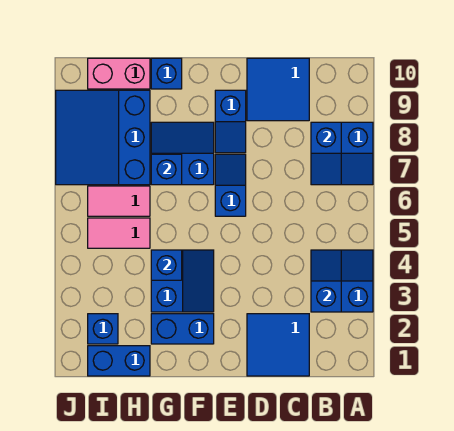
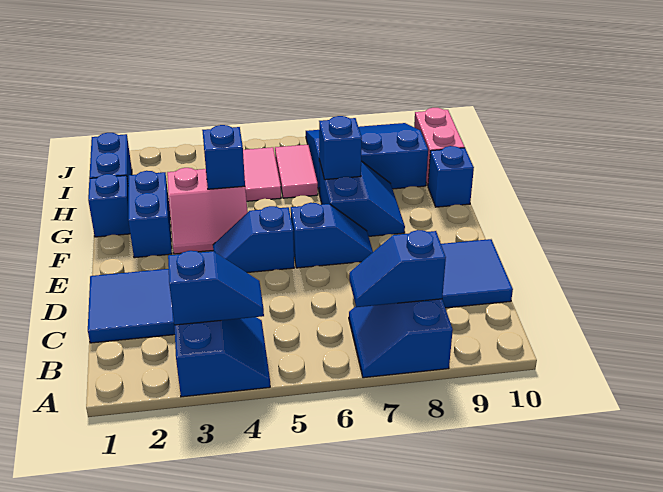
blue 1x2 slope [215,90,246,153] -> blue 1x2 slope moved to [213,206,294,273]
blue 2x2 slope [151,250,214,312] -> pink 2x2 slope [167,168,248,254]
blue 1x1 brick [88,314,118,344] -> blue 1x1 brick moved to [88,174,130,237]

